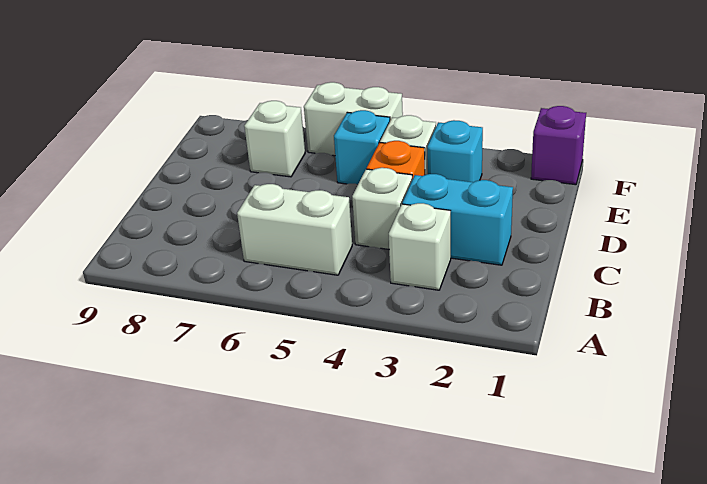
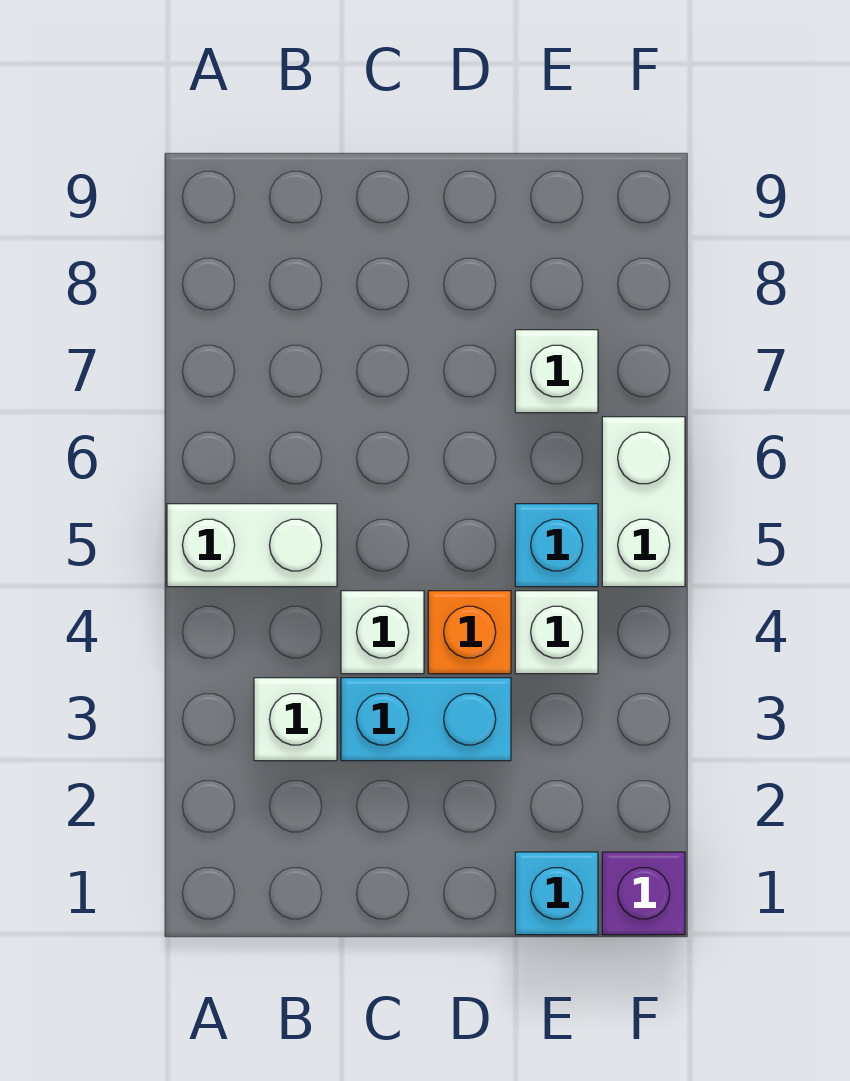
white 1x2 brick [237,184,352,275] -> white 1x2 brick turned to [167,504,337,587]
cyan 1x2 brick [402,174,513,265] -> cyan 1x2 brick turned to [341,678,511,761]
cyan 1x1 brick [427,120,483,182] -> cyan 1x1 brick moved to [515,852,598,935]

